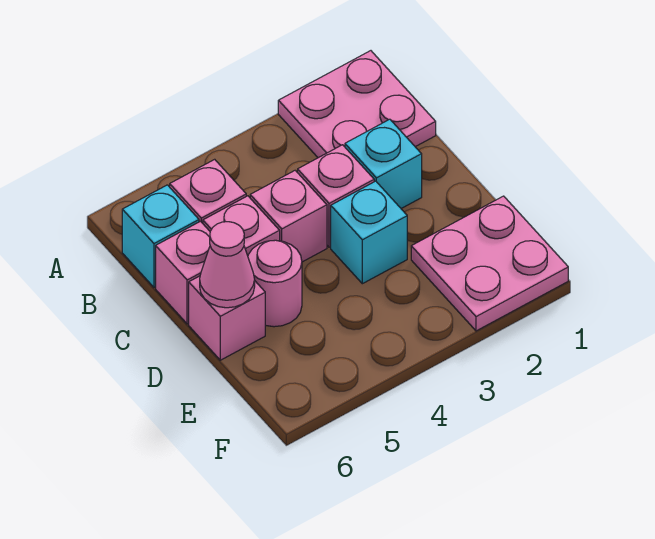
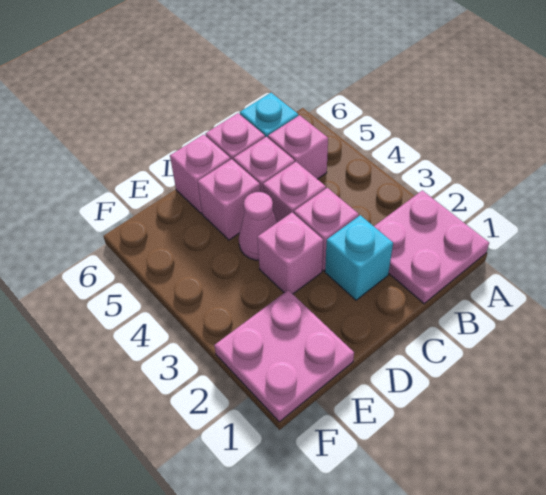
cyan 1x1 brick [331,181,407,284] -> pink 1x1 brick [257,212,323,294]
pink 1x1 round brick [248,240,302,327] -> pink 1x1 brick [198,159,260,240]
pink 1x1 cone [200,222,255,308] -> pink 1x1 cone moved to [239,192,277,260]

